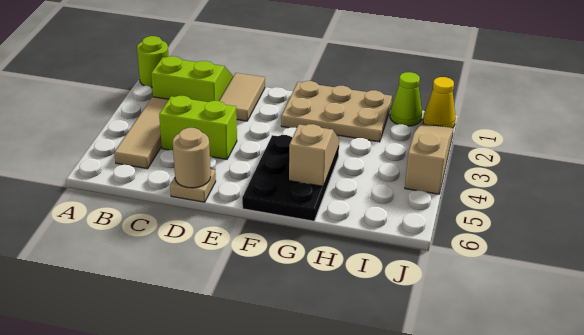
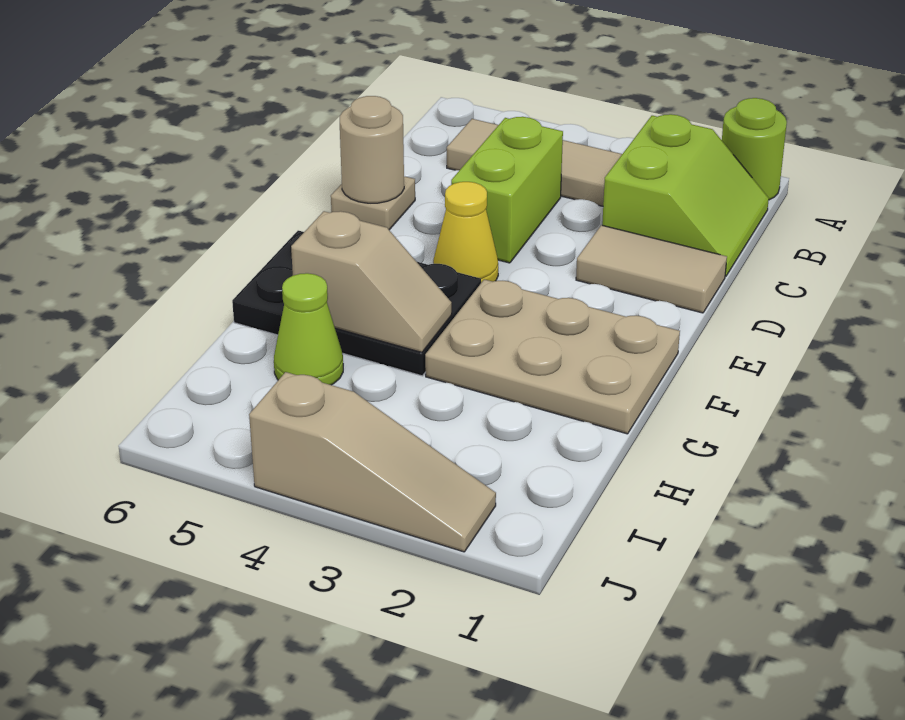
tan 2x3 plate [281,81,392,142] -> tan 2x3 plate turned to [425,279,680,434]
lime 1x1 cone [390,72,422,126] -> lime 1x1 cone moved to [274,273,343,385]
yellow 1x1 cone [423,77,456,128] -> yellow 1x1 cone moved to [433,182,498,283]

